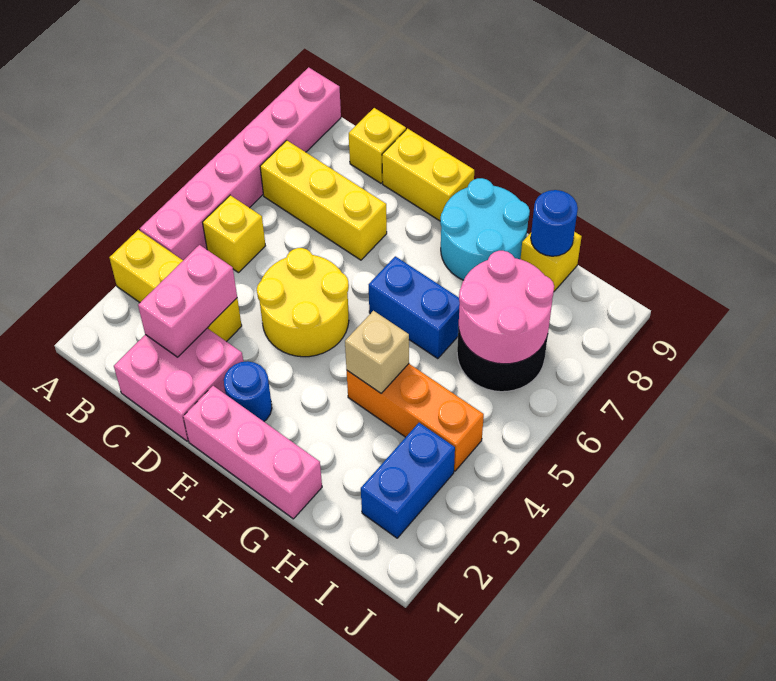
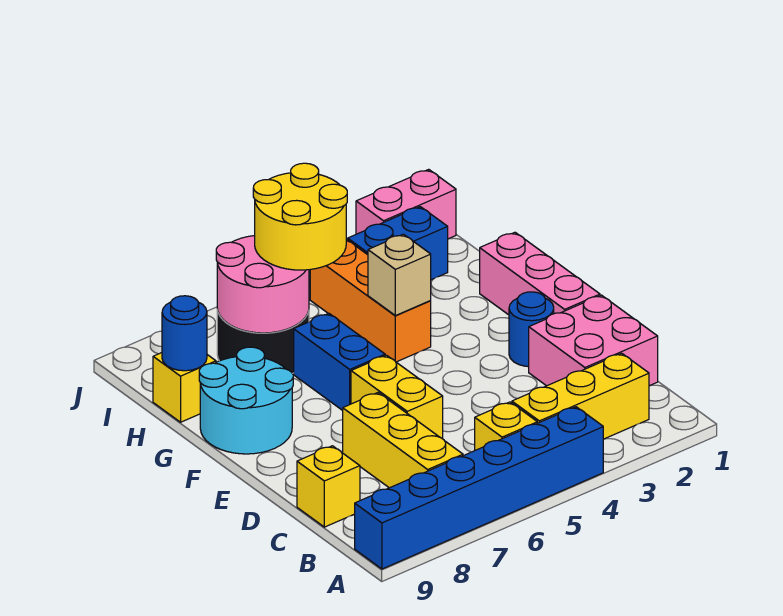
yellow 1x3 brick [109,230,242,342] -> yellow 1x3 brick turned to [512,353,649,439]
pink 1x6 brick [140,67,341,260] -> blue 1x6 brick [355,407,603,569]
pink 1x2 brick [138,245,237,357] -> pink 1x2 brick moved to [356,169,456,239]
yellow 2x2 round brick [257,248,349,357] -> yellow 2x2 round brick moved to [253,163,347,270]
yellow 1x2 brick [382,129,474,221] -> yellow 1x2 brick moved to [351,355,443,439]

